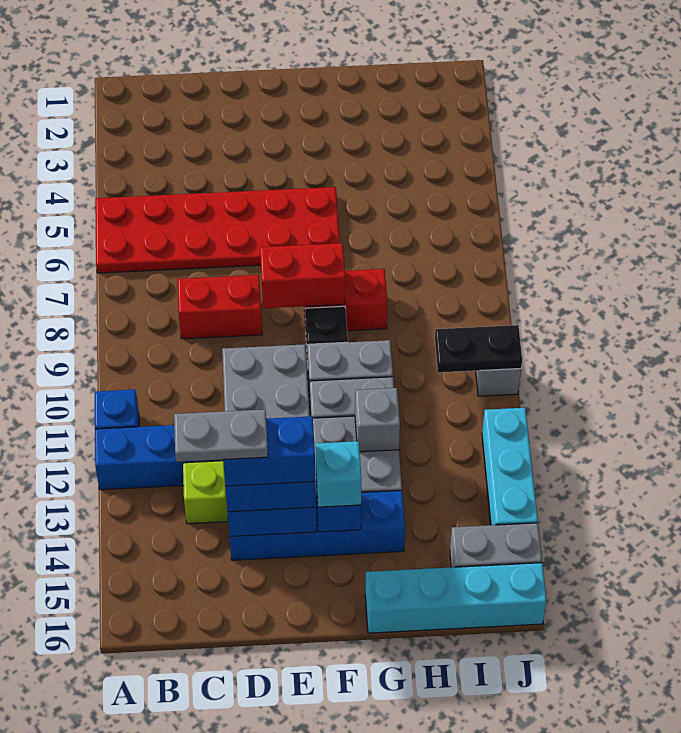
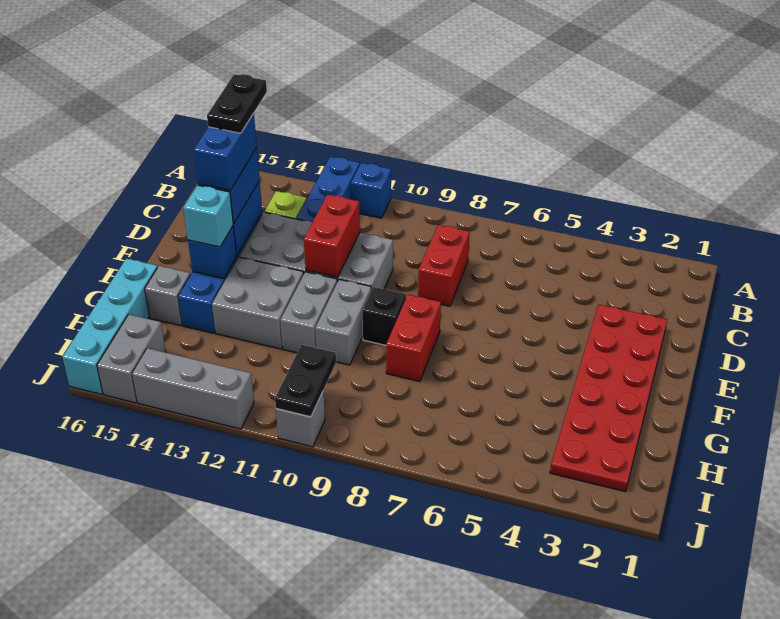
red 2x6 plate [95,187,340,273] -> red 2x6 plate moved to [550,305,667,492]
grey 1x2 plate [174,409,268,462] -> black 1x2 plate [207,74,267,133]
red 1x2 brick [260,243,345,308] -> red 1x2 brick moved to [304,195,360,277]
grey 1x1 brick [355,388,400,452] -> grey 1x1 brick moved to [145,266,190,326]
cyan 1x3 brick [482,408,538,525] -> grey 1x3 brick [132,348,254,429]

